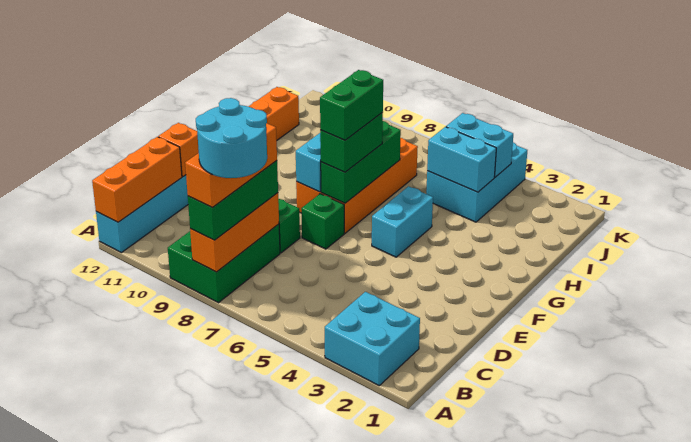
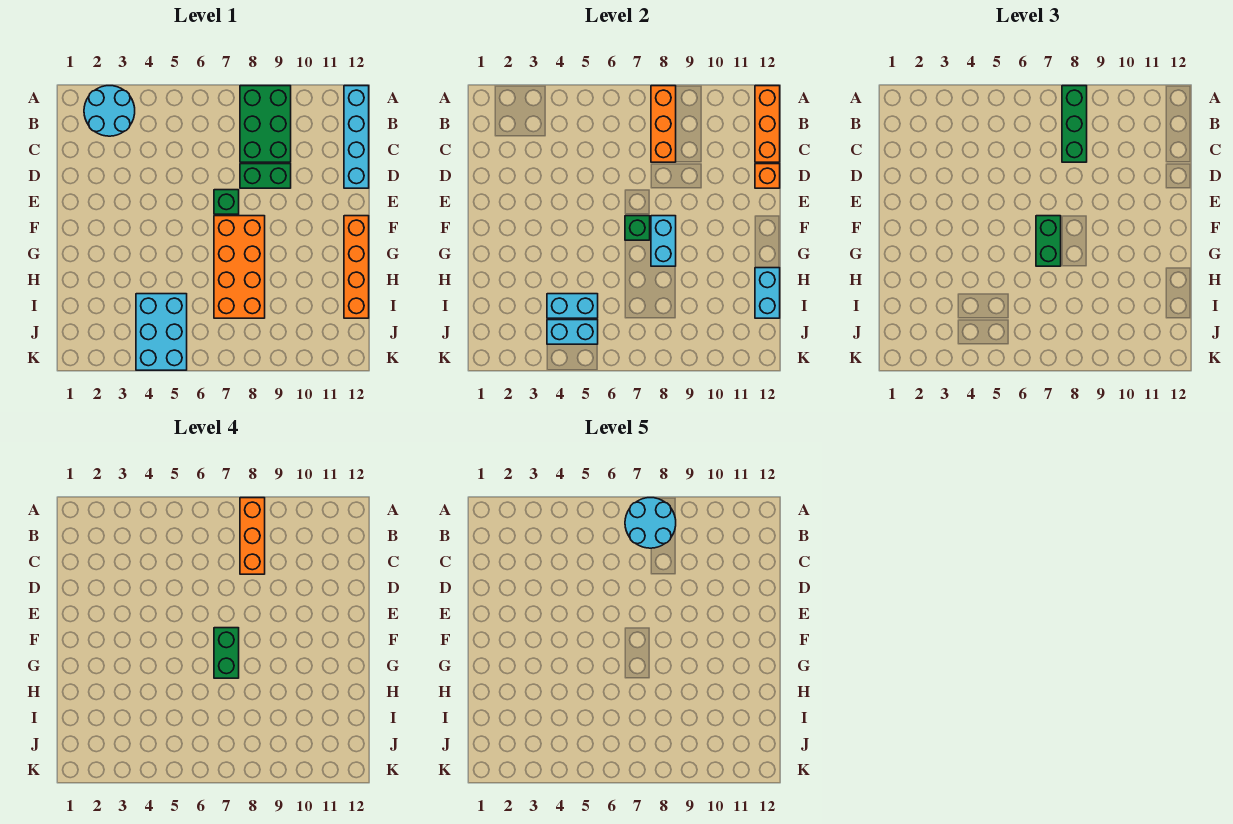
cyan 2x2 brick [325,292,420,385] -> cyan 2x2 round brick [84,86,135,136]
cyan 1x2 brick [372,186,433,257] -> cyan 1x2 brick moved to [755,268,780,318]
green 1x3 brick [321,121,401,203] -> green 1x1 brick [625,216,650,240]

